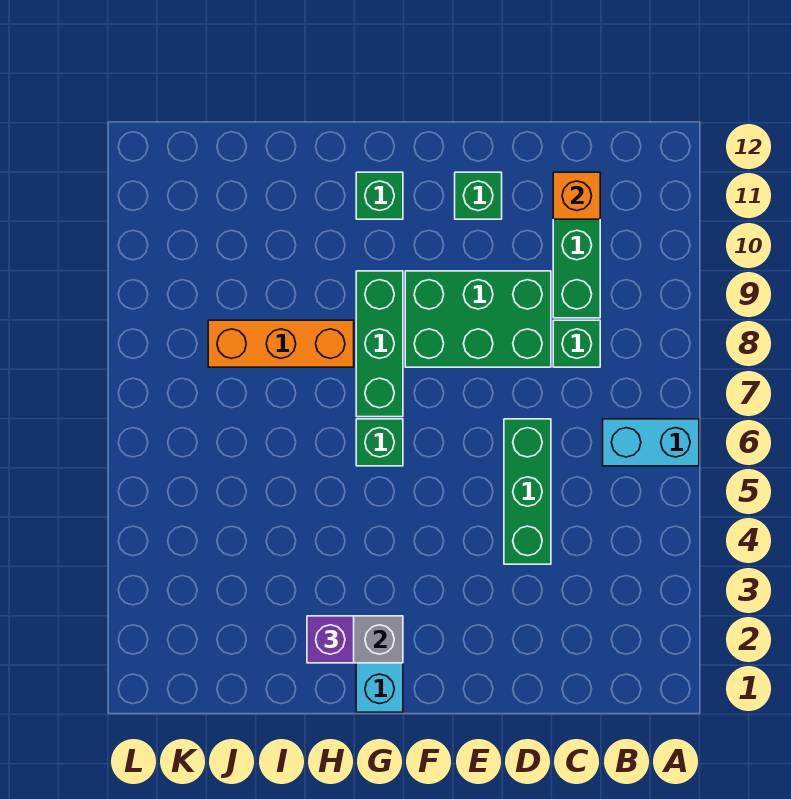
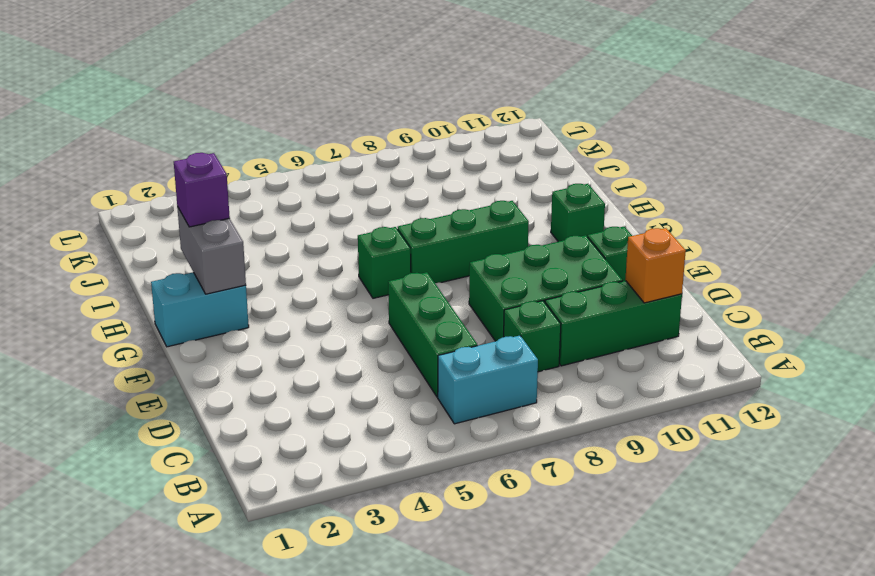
cyan 1x2 brick [603,419,699,466] -> cyan 1x2 brick turned to [438,336,538,424]
green 1x3 brick [504,419,551,564] -> green 1x3 brick turned to [388,272,477,397]
green 2x3 brick [405,271,551,367] -> green 2x3 brick turned to [469,235,623,341]
orange 1x3 brick [208,320,354,367] -> none

